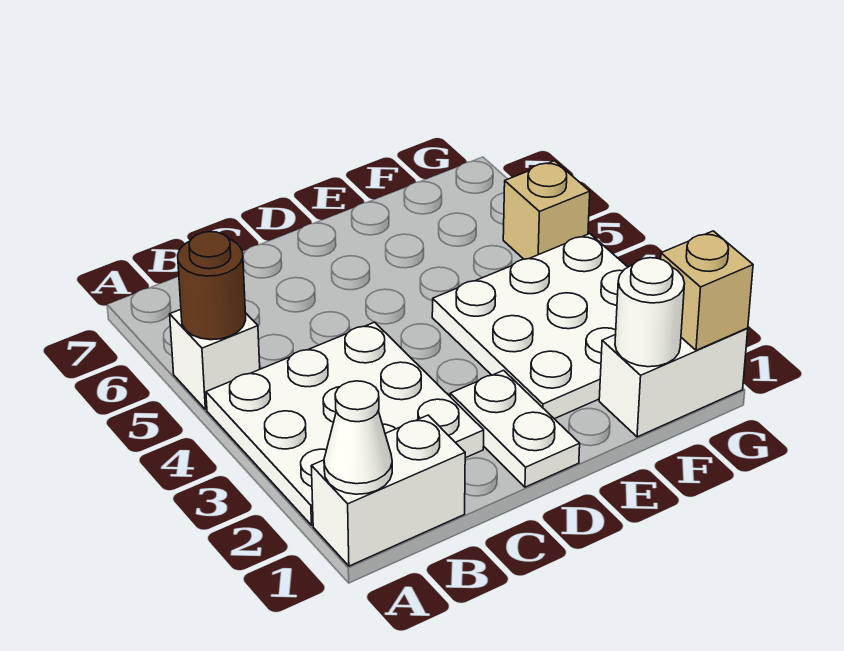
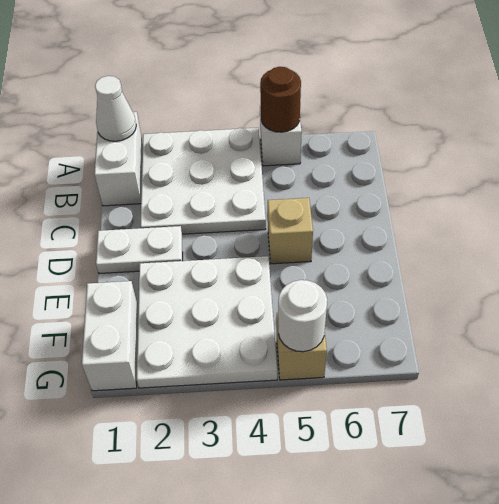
white 1x1 round brick [615,258,685,367] -> white 1x1 round brick moved to [278,280,327,352]
tan 1x1 brick [661,231,753,350] -> tan 1x1 brick moved to [268,198,313,264]

